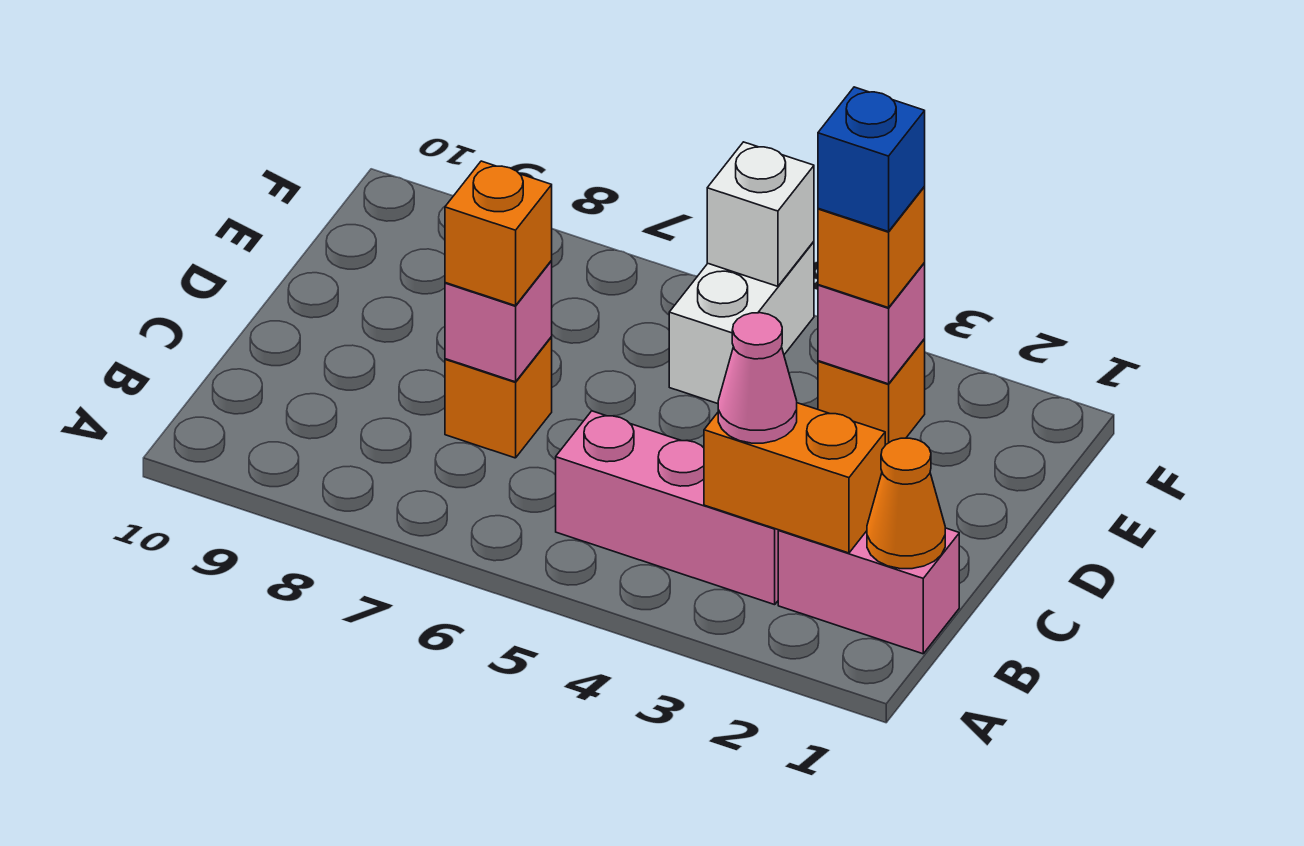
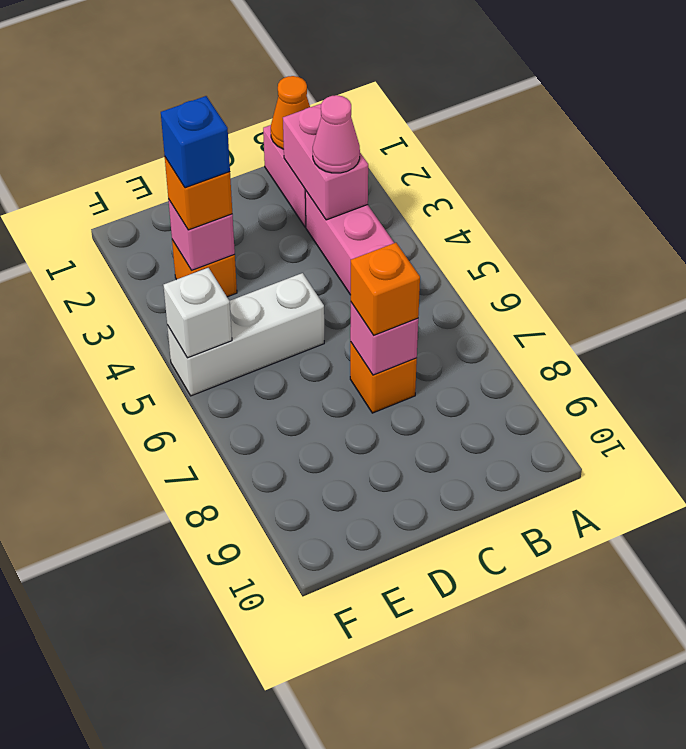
orange 1x2 brick [704,403,885,553] -> pink 1x2 brick [283,104,368,220]
white 1x2 brick [669,242,814,404] -> white 1x3 brick [167,273,324,396]

